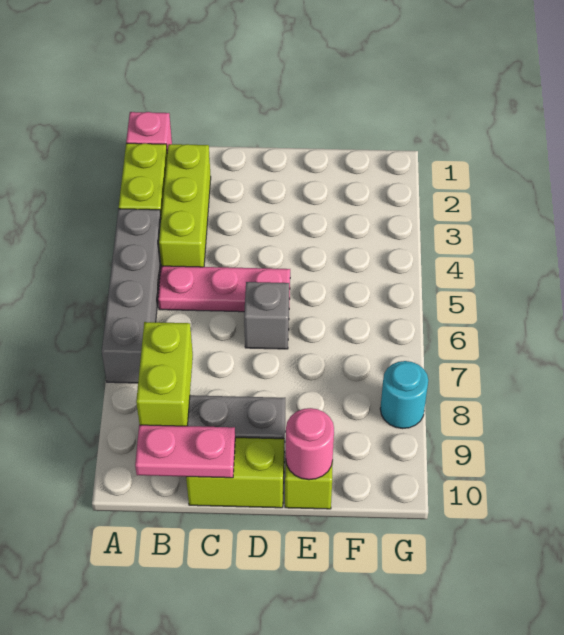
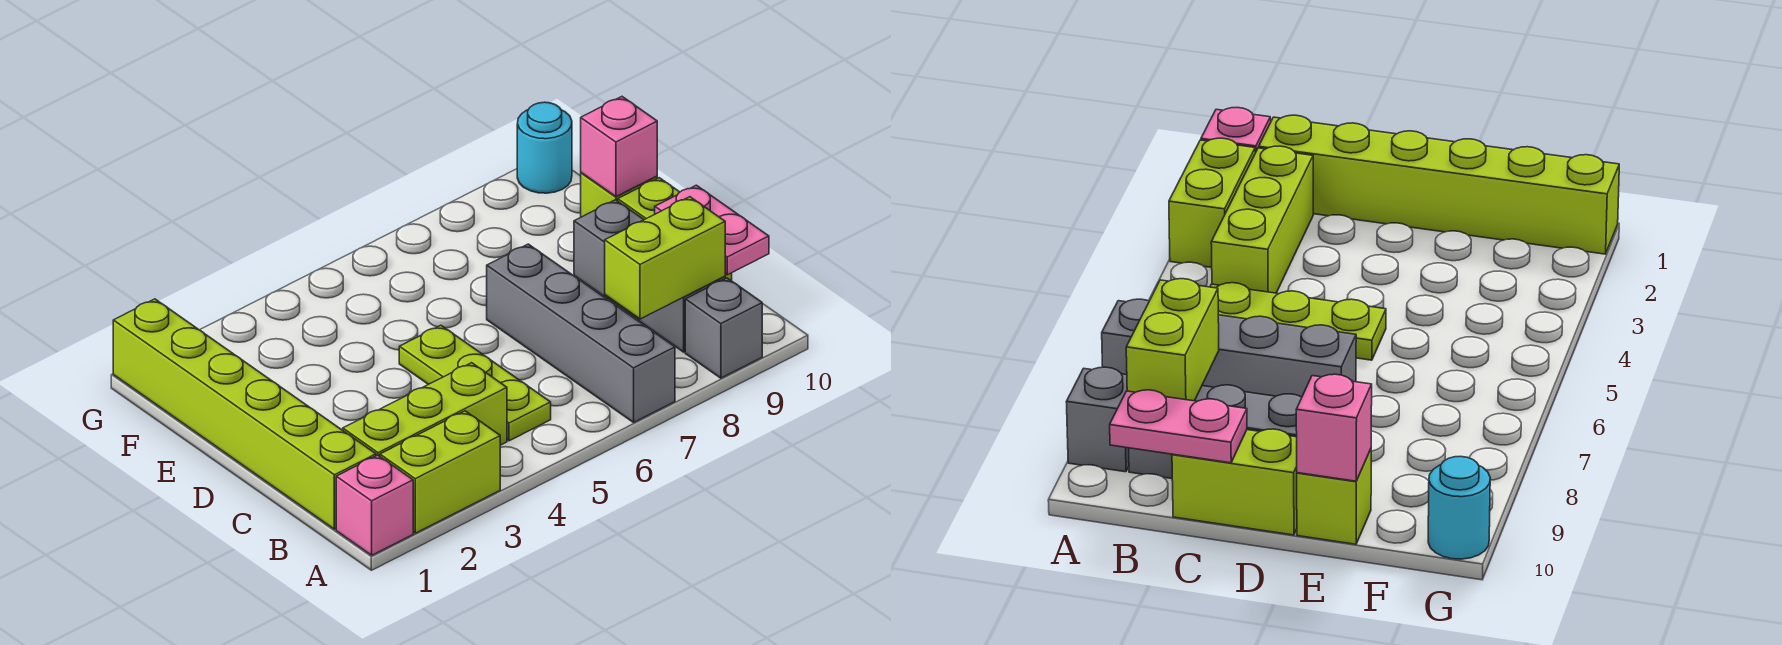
grey 1x4 brick [102,209,161,383] -> grey 1x4 brick turned to [487,244,675,422]
none -> lime 1x6 brick [113,299,376,529]
pink 1x3 plate [158,266,290,312] -> lime 1x3 plate [399,325,551,441]
grey 1x1 brick [244,282,289,349] -> grey 1x1 brick moved to [685,278,762,378]
pink 1x1 round brick [286,408,334,480] -> pink 1x1 brick [581,97,657,197]
cyan 1x1 round brick [380,361,428,429] -> cyan 1x1 round brick moved to [517,102,572,193]

